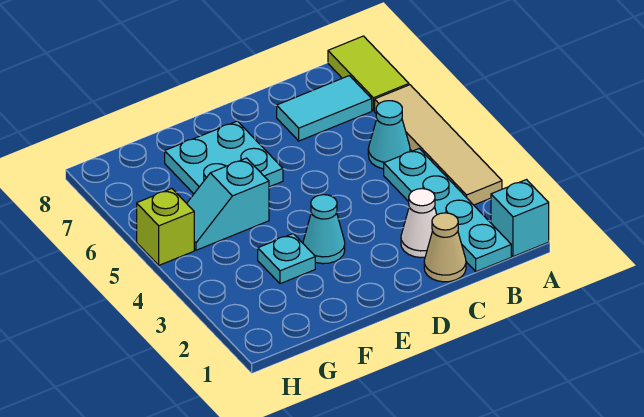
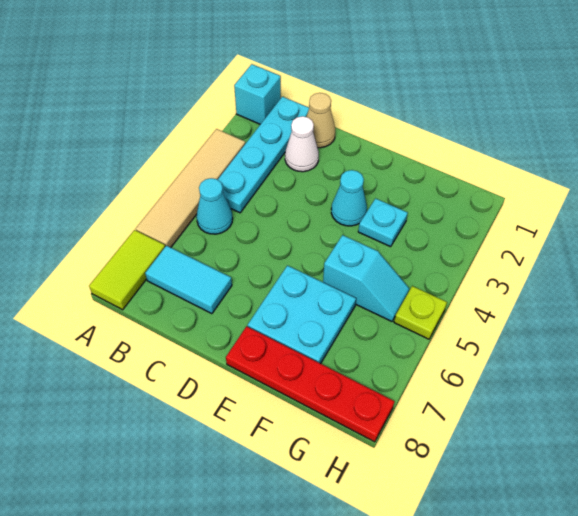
none -> red 1x4 plate [226,326,395,442]
lime 1x1 brick [137,189,194,265] -> lime 1x1 plate [394,286,447,339]

